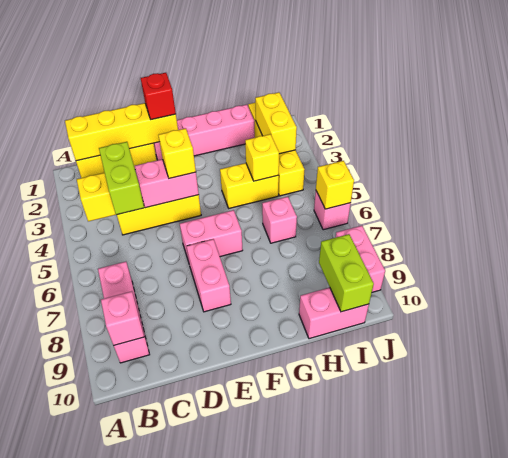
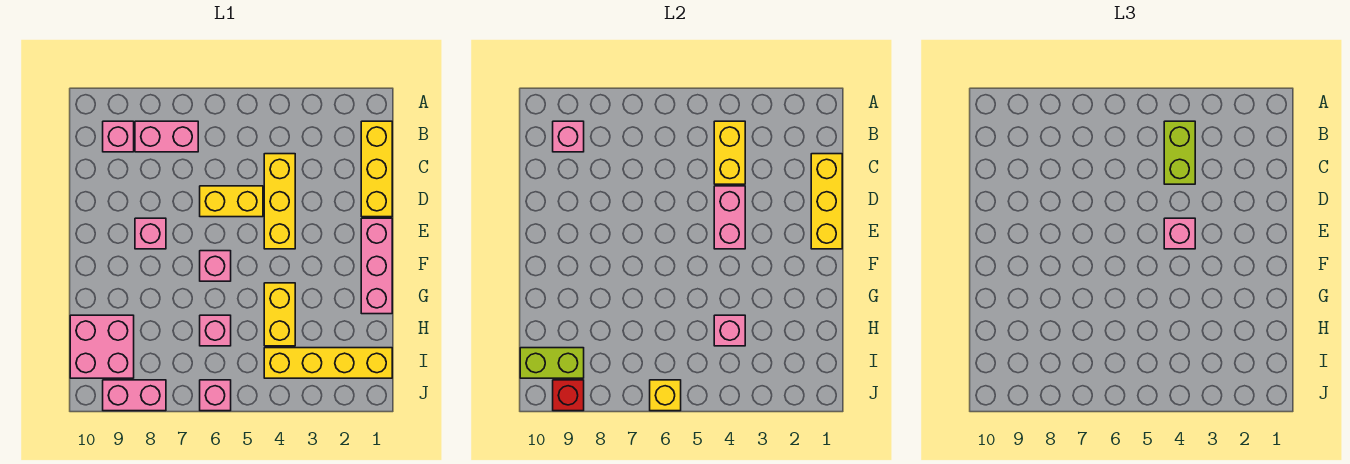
yellow 1x4 brick [65,103,178,161] -> yellow 1x3 brick [811,154,842,249]
lime 1x2 brick [99,142,144,215] -> lime 1x2 brick turned to [1164,121,1195,184]
pink 1x4 brick [154,105,255,160] -> pink 1x3 brick [361,218,392,314]
red 1x1 brick [141,73,176,120] -> red 1x1 brick moved to [553,380,584,411]
yellow 1x1 brick [158,128,196,178] -> pink 1x1 brick [1164,218,1195,249]
pink 1x2 brick [180,210,243,262] -> pink 1x1 brick [200,251,231,281]
pink 1x2 brick [186,239,231,312] -> pink 1x1 brick [135,218,166,249]
yellow 1x1 brick [245,134,279,181] -> pink 1x1 brick [714,315,745,346]
pink 1x2 brick [299,288,369,339] -> pink 2x2 brick [70,315,134,378]
yellow 1x2 brick [255,92,297,154] -> yellow 1x2 brick moved to [200,186,263,217]

